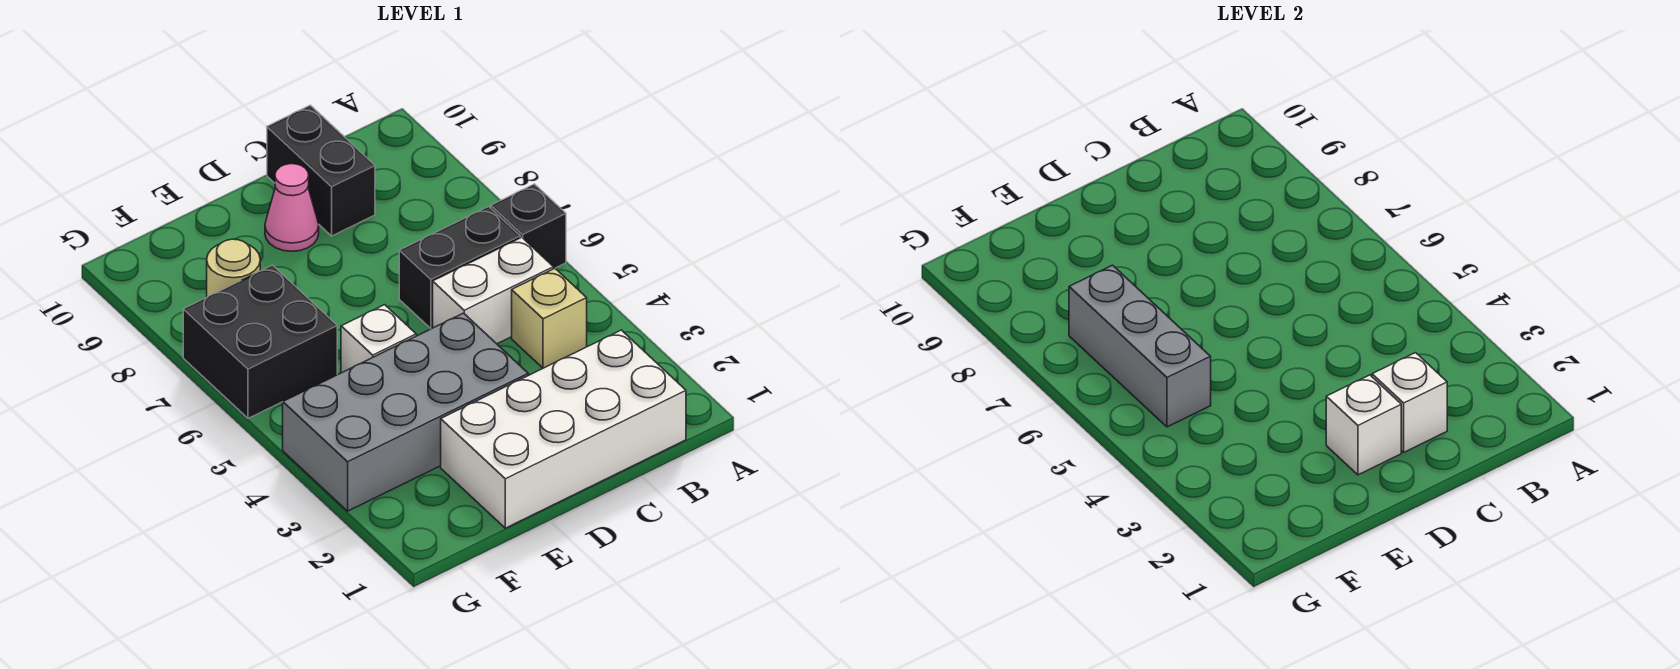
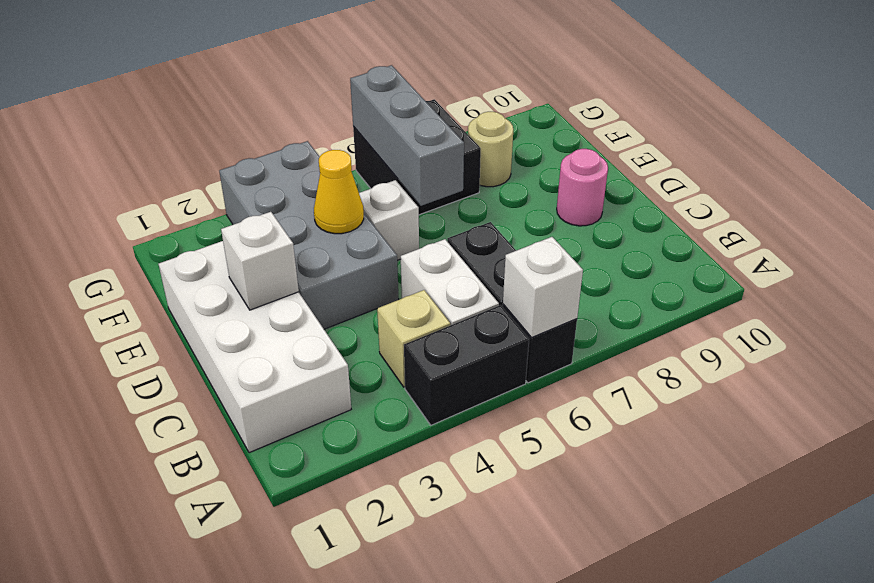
white 1x1 brick [1372,353,1447,452] -> white 1x1 brick moved to [503,237,583,338]
black 1x2 brick [267,105,375,236] -> black 1x2 brick moved to [404,305,529,425]
pink 1x1 cone [265,164,319,251] -> pink 1x1 round brick [557,149,608,226]
none -> yellow 1x1 cone [314,150,364,234]
grey 1x3 brick [1069,265,1211,427] -> grey 1x3 brick turned to [350,65,464,206]

